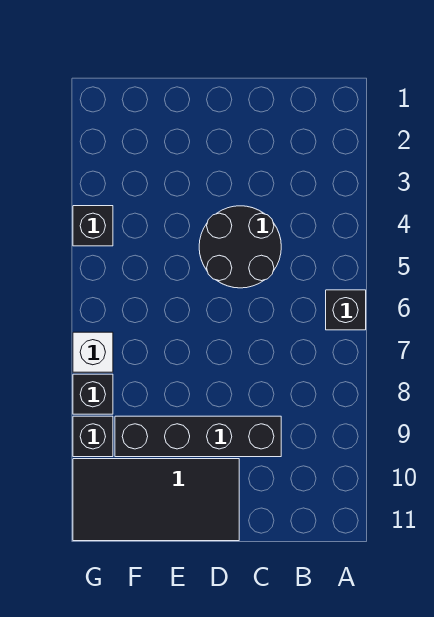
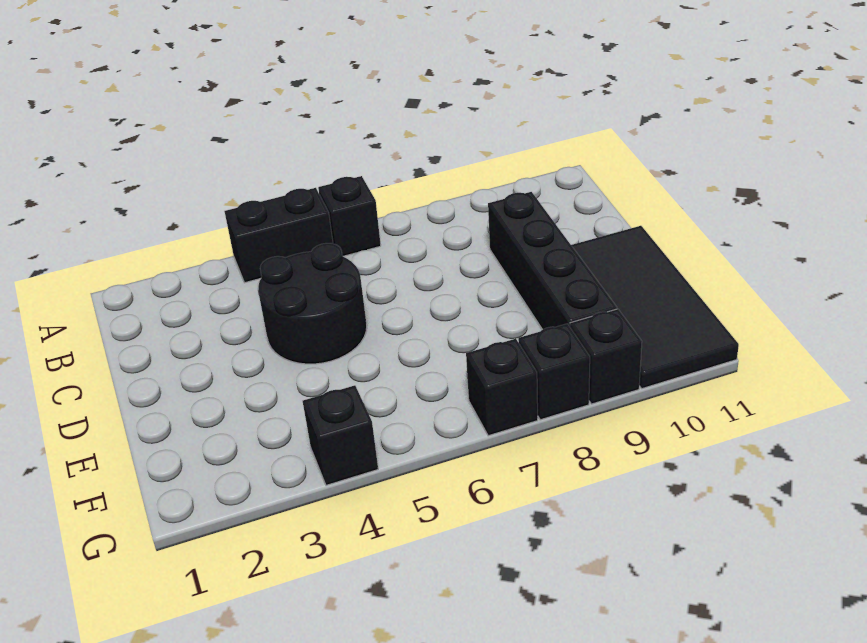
none -> black 1x2 brick [224,188,333,283]
white 1x1 brick [73,332,113,372] -> black 1x1 brick [466,339,538,436]

